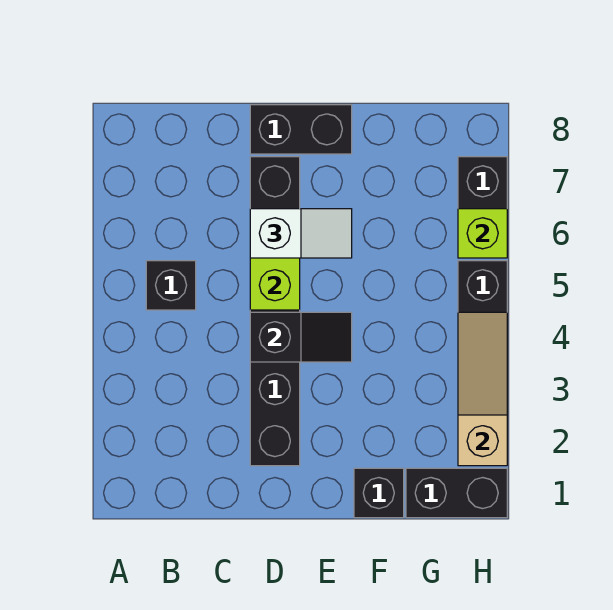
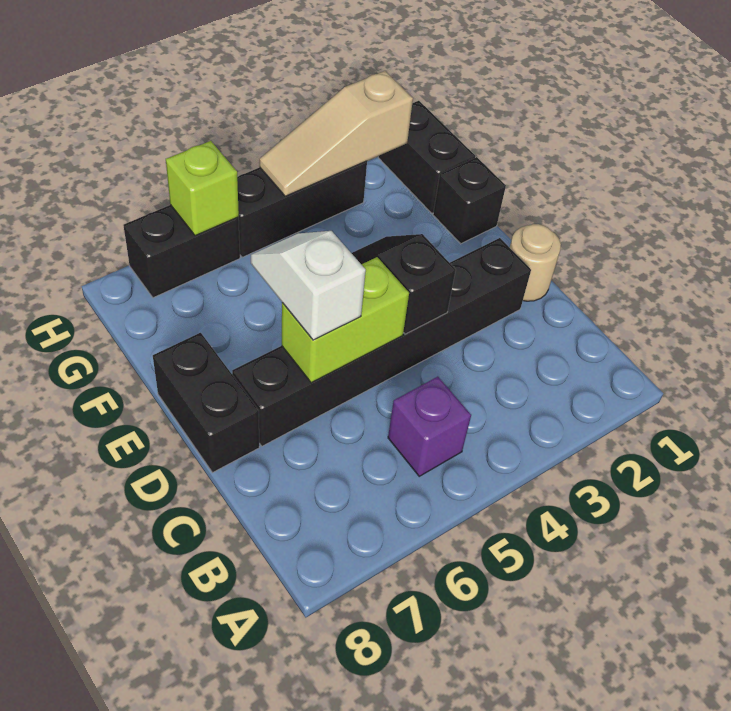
black 1x1 brick [146,261,196,310] -> purple 1x1 brick [388,377,471,476]
none -> tan 1x1 round brick [510,224,561,301]

